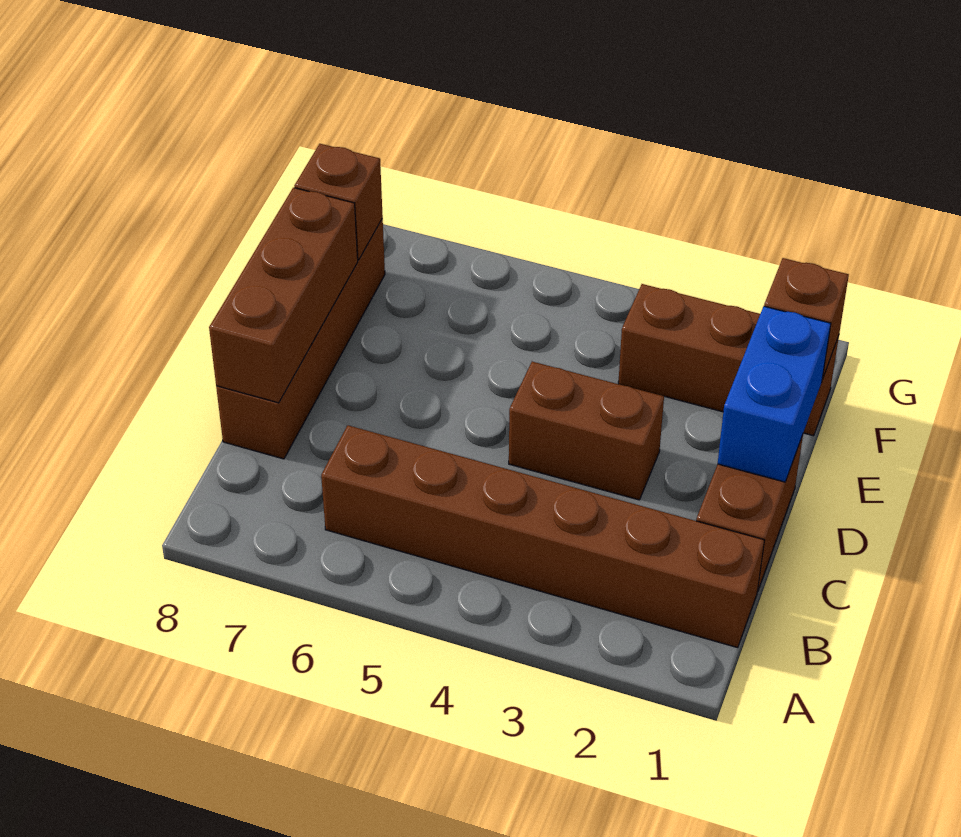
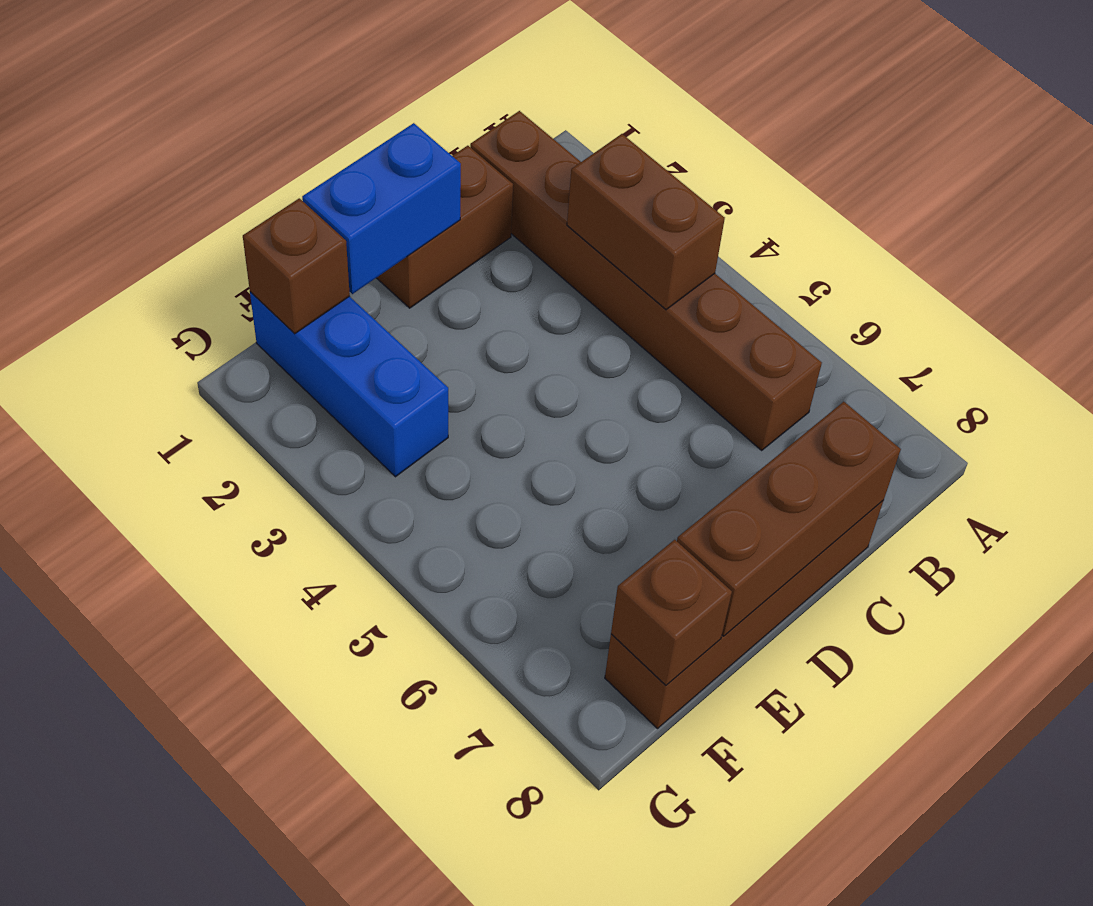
brown 1x2 brick [509,362,664,500] -> brown 1x2 brick moved to [567,134,725,310]
brown 1x3 brick [618,284,839,436] -> blue 1x3 brick [250,292,448,477]

